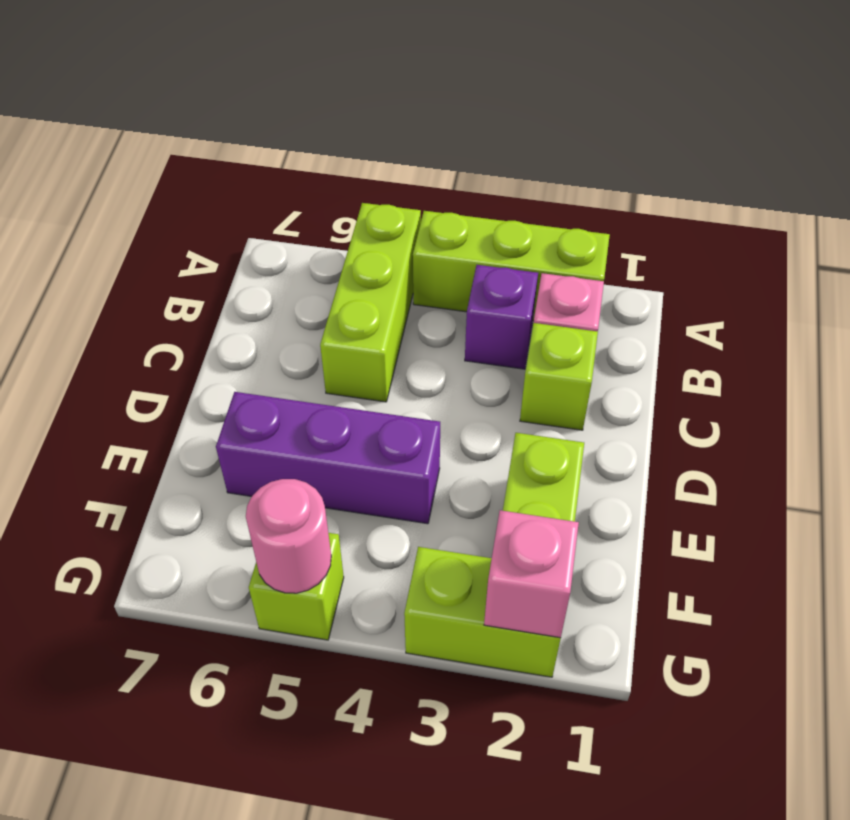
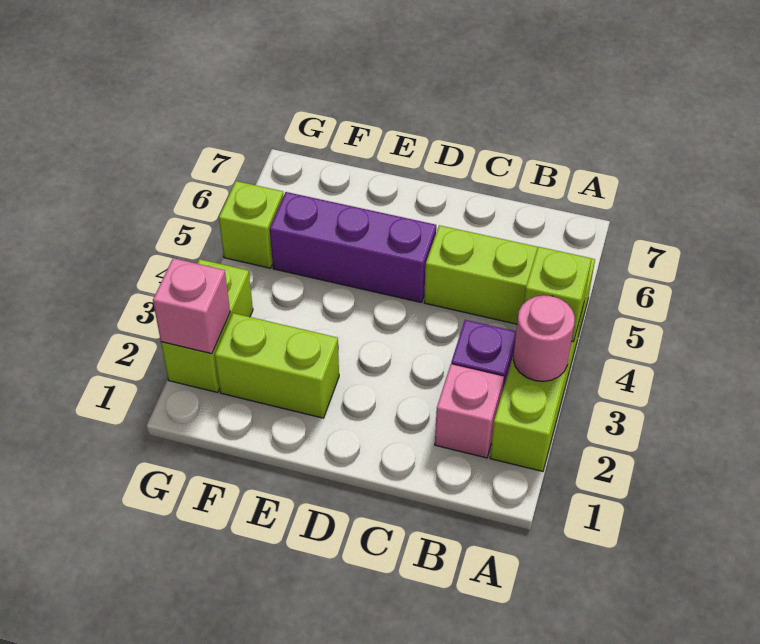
lime 1x1 brick [520,323,598,430] -> lime 1x1 brick moved to [524,247,592,342]
purple 1x3 brick [216,392,440,524] -> purple 1x3 brick turned to [270,192,436,303]
pink 1x1 round brick [246,479,331,593] -> pink 1x1 round brick moved to [513,295,575,381]

